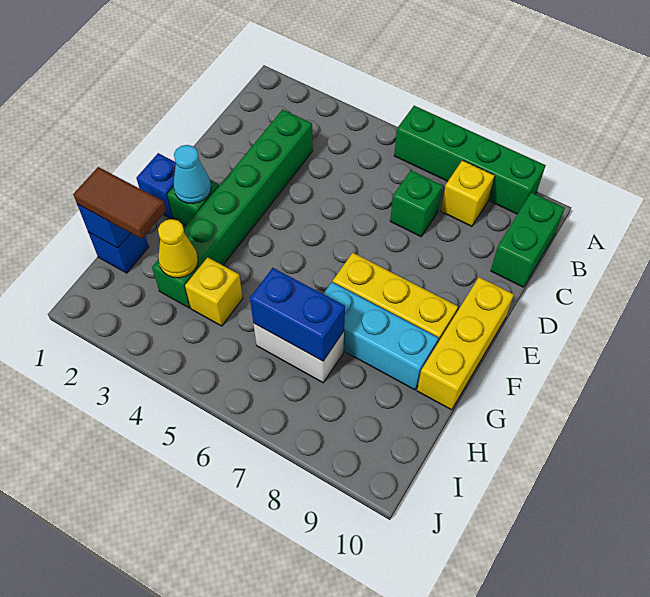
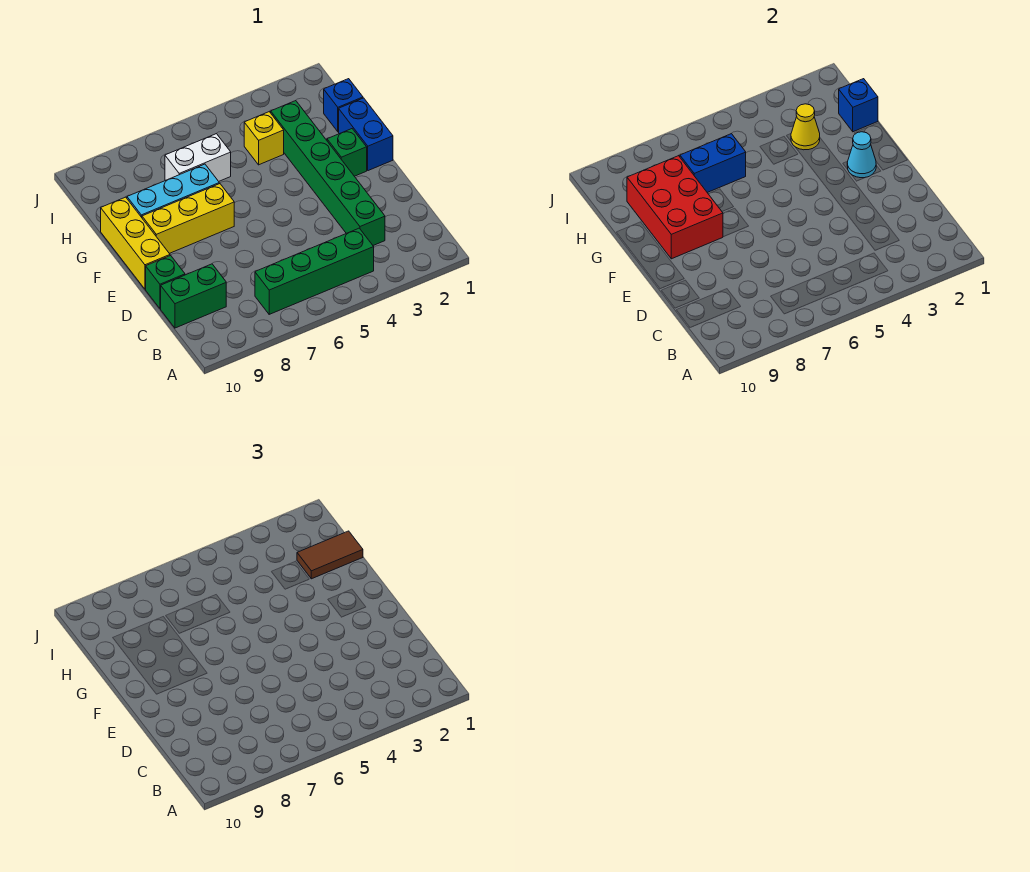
green 1x4 brick [394,106,546,214] -> green 1x4 brick moved to [255,228,374,314]
yellow 1x1 brick [441,160,495,226] -> none
green 1x2 brick [491,192,565,287] -> green 1x2 brick turned to [161,264,226,328]
green 1x1 brick [390,171,443,237] -> green 1x1 brick moved to [146,255,185,309]
blue 1x1 brick [136,153,176,219] -> blue 1x2 brick [339,98,393,171]
none -> red 2x3 brick [627,156,723,259]

